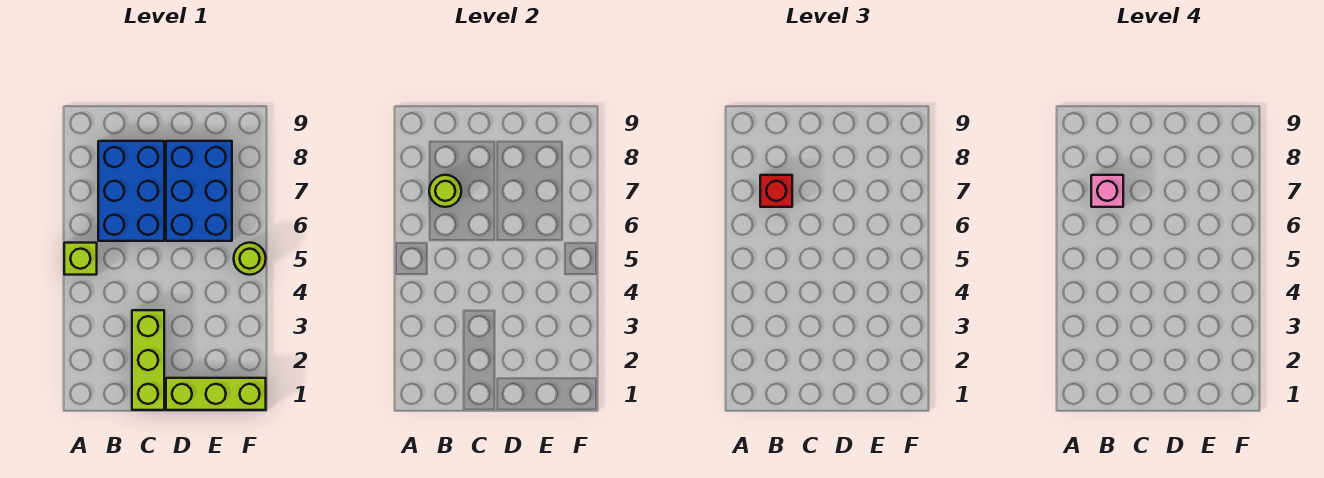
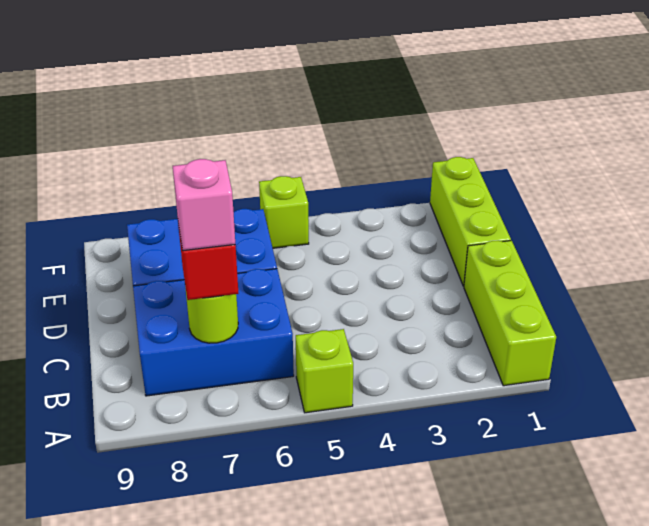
lime 1x3 brick [132,310,164,410] -> lime 1x3 brick turned to [464,241,556,386]
lime 1x1 round brick [234,243,266,275] -> lime 1x1 brick [259,176,309,248]

